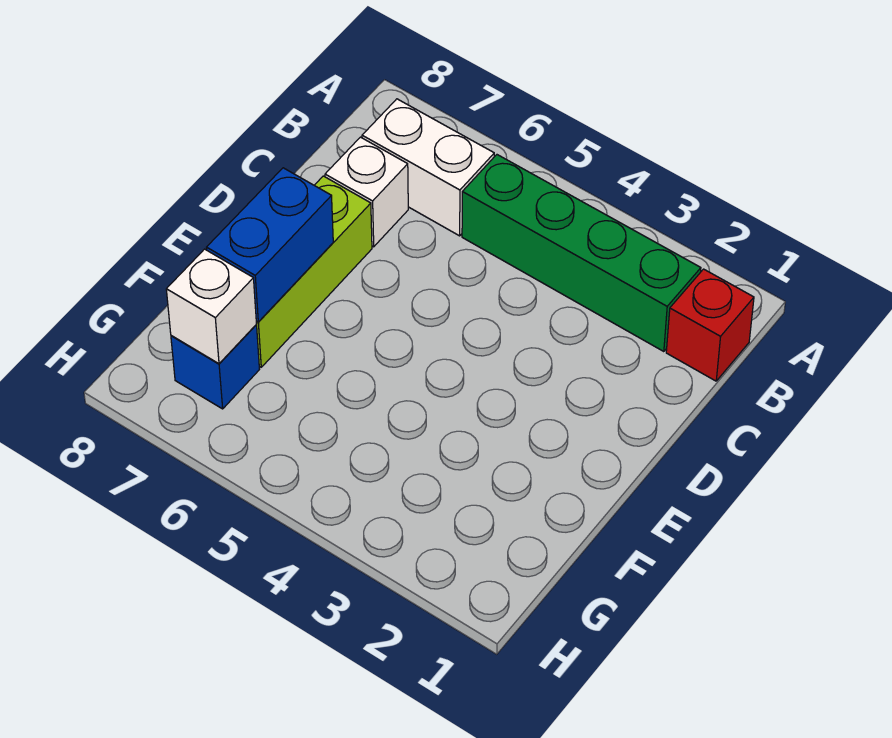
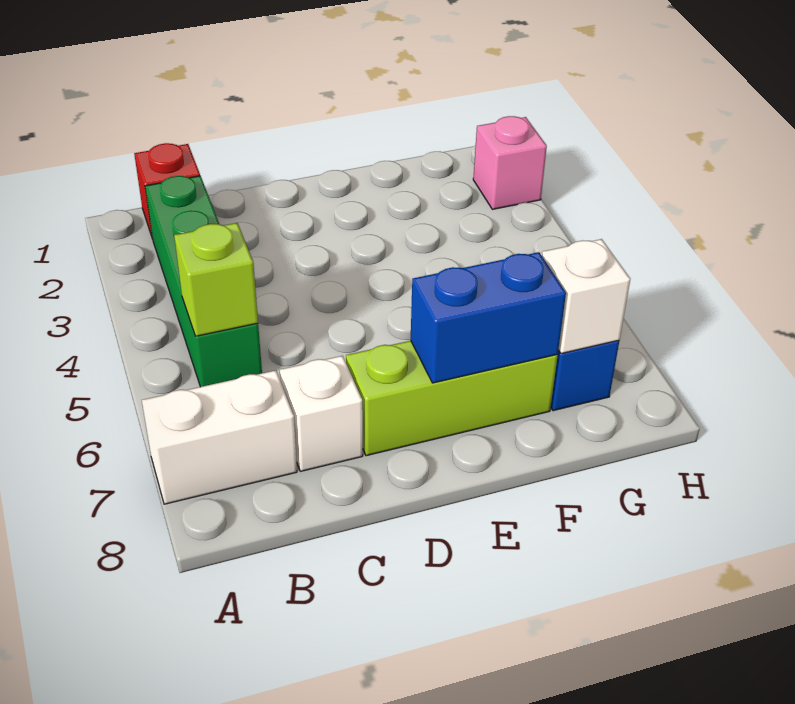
none -> lime 1x1 brick [174,223,258,336]
white 1x2 brick [362,99,494,236] -> white 1x2 brick turned to [142,370,297,504]
none -> pink 1x1 brick [473,116,547,209]

